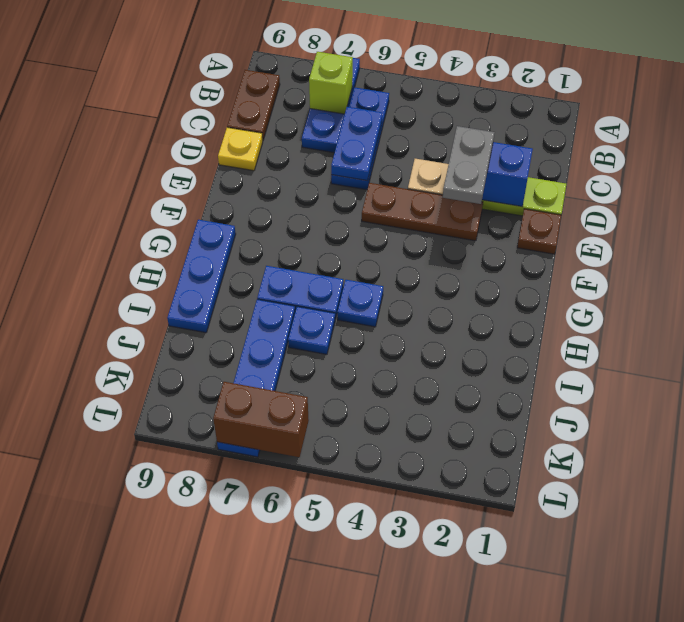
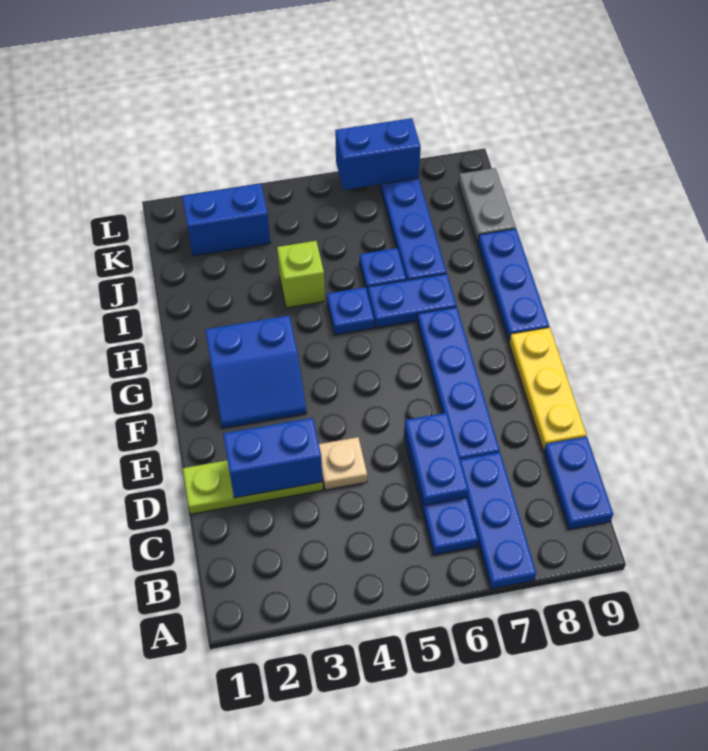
lime 1x1 brick [309,52,353,114] -> lime 1x1 brick moved to [277,241,325,308]
brown 1x2 plate [227,70,280,140] -> blue 1x2 plate [544,437,613,530]
grey 1x2 plate [443,126,495,204] -> grey 1x2 plate moved to [458,168,516,243]
none -> blue 1x4 plate [417,307,500,459]
yellow 1x1 plate [218,127,263,171] -> yellow 1x3 plate [509,327,586,450]
brown 1x1 plate [517,209,561,254] -> none
brown 1x3 plate [362,183,483,241] -> none
none -> blue 2x2 slope [205,316,306,428]
none -> blue 1x2 brick [182,184,270,256]
brown 1x2 brick [213,382,309,457] -> blue 1x2 brick [335,118,421,190]

